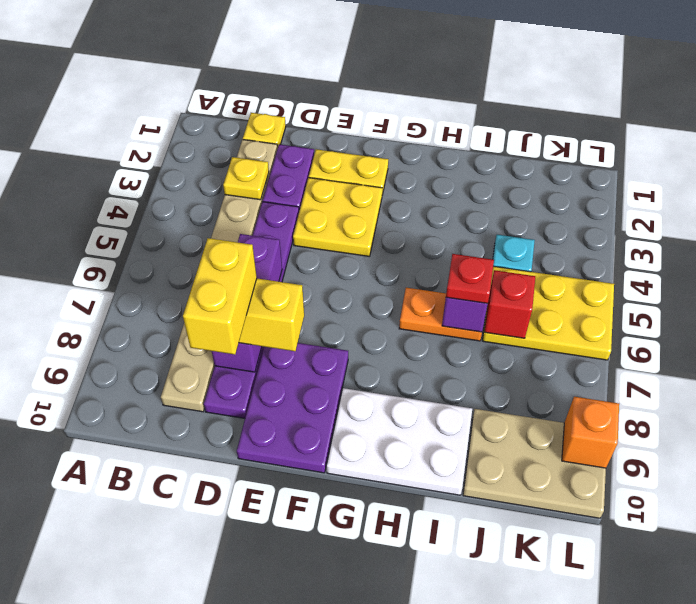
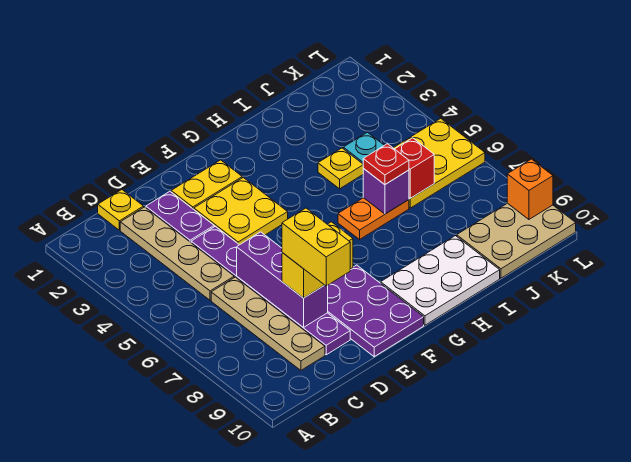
yellow 1x1 plate [223,157,269,200] -> yellow 1x1 plate moved to [318,148,364,189]

